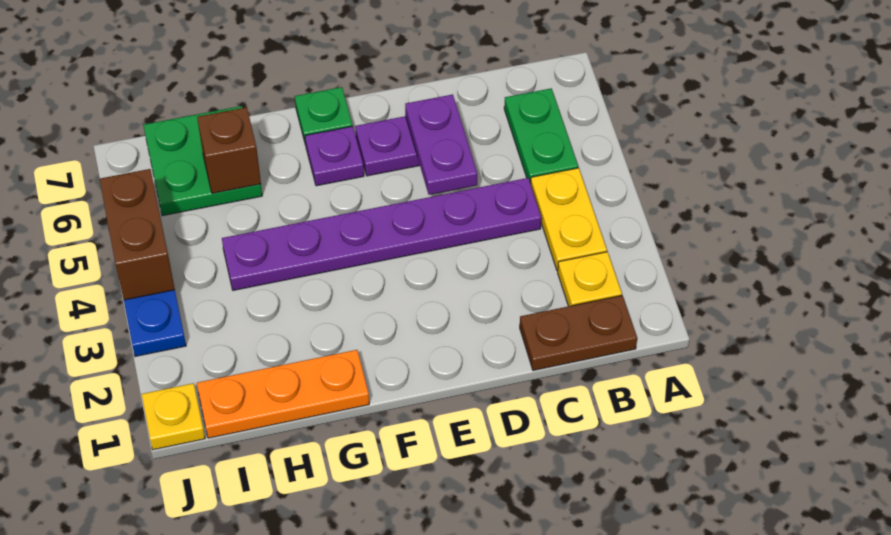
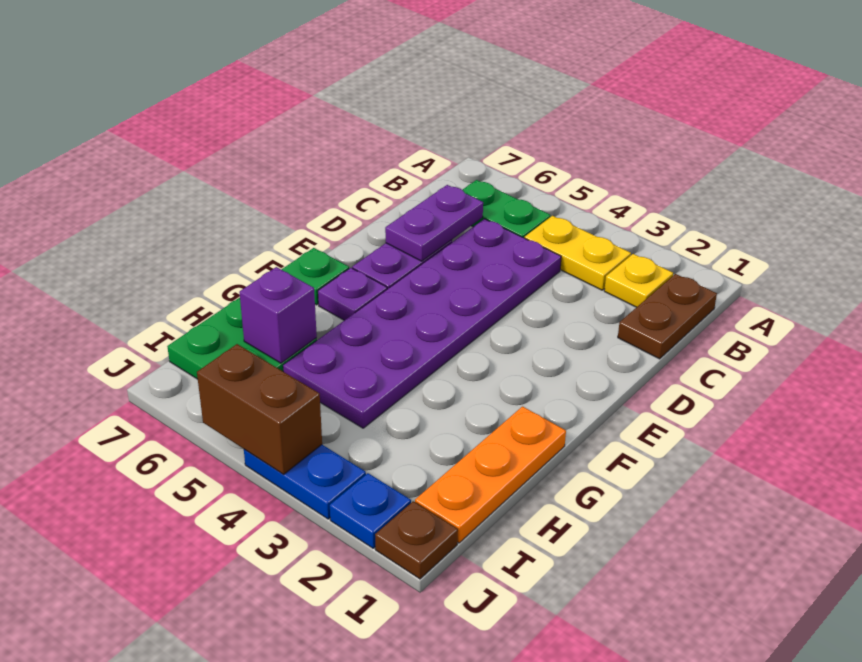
purple 1x6 plate [222,178,541,290] -> purple 2x6 plate [283,219,561,428]
purple 1x2 plate [405,95,477,195] -> purple 1x2 plate turned to [385,185,483,261]
brown 1x1 brick [197,107,261,193] -> purple 1x1 brick [239,267,317,363]
yellow 1x1 plate [142,383,205,450] -> brown 1x1 plate [375,501,458,579]
none -> blue 1x1 plate [330,473,411,548]

